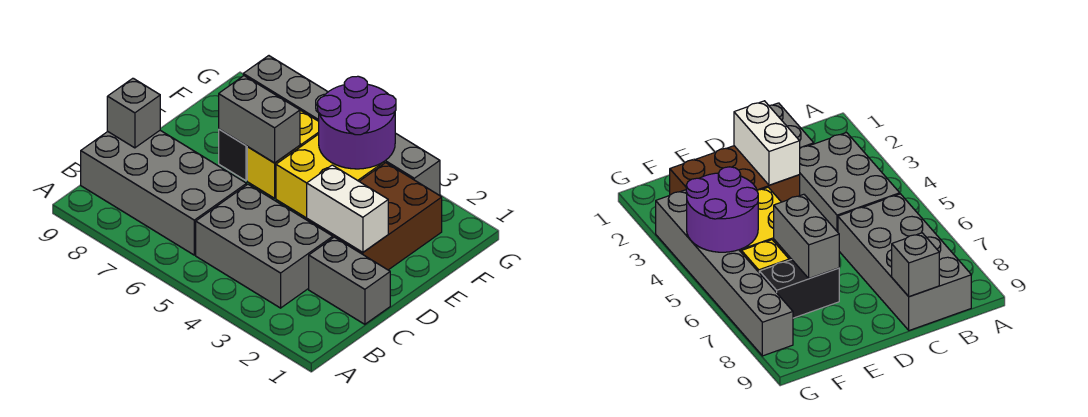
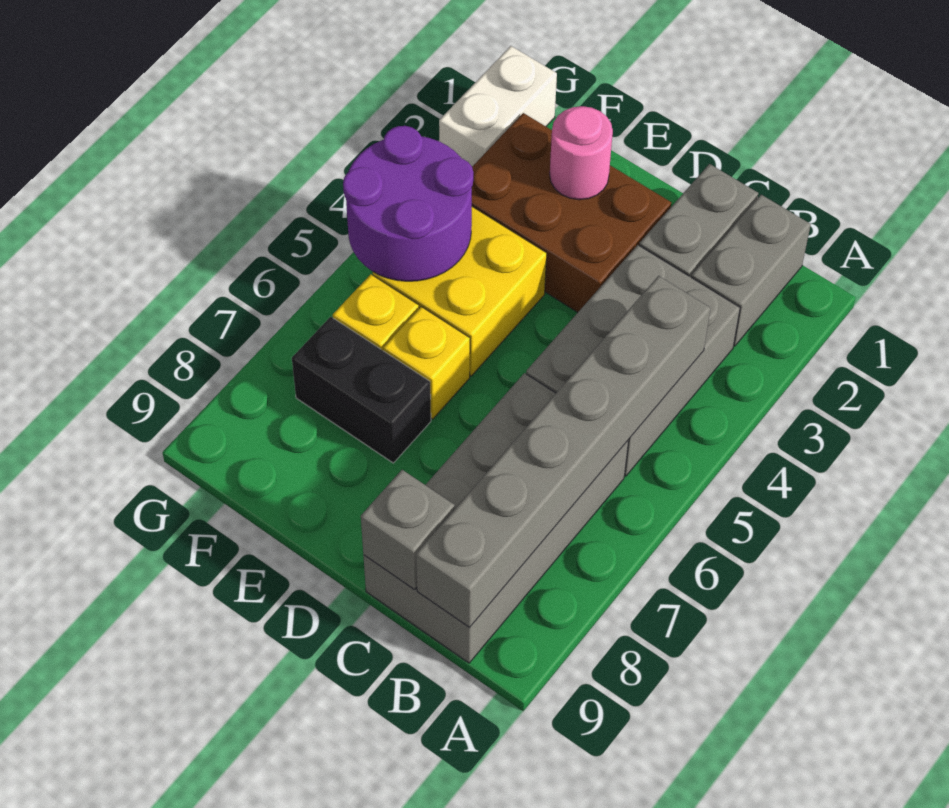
white 1x2 brick [307,165,388,252] -> white 1x2 brick moved to [439,46,557,166]
none -> pink 1x1 round brick [550,106,613,200]
grey 1x2 brick [219,76,300,163] -> grey 1x2 brick moved to [691,195,811,346]
grey 1x6 brick [243,56,440,196] -> grey 1x6 brick moved to [416,276,711,628]

